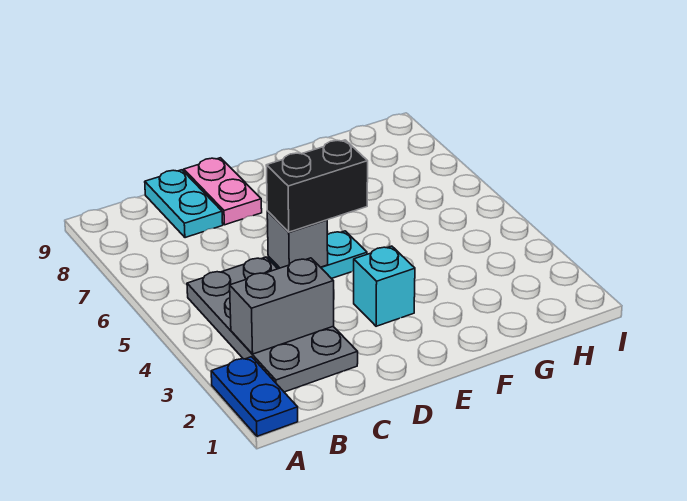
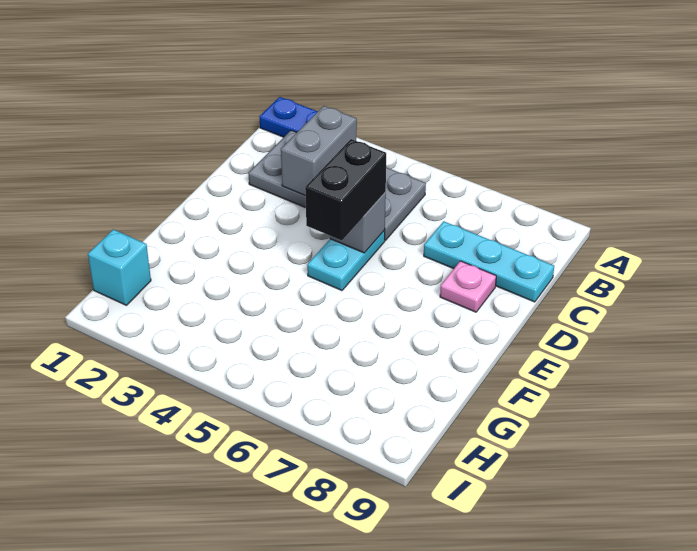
cyan 1x2 plate [145,170,223,238] -> cyan 1x3 plate [424,221,554,302]
pink 1x2 plate [184,158,262,225] -> pink 1x1 plate [440,261,496,312]
cyan 1x1 brick [354,246,415,326] -> cyan 1x1 brick moved to [88,229,151,305]

